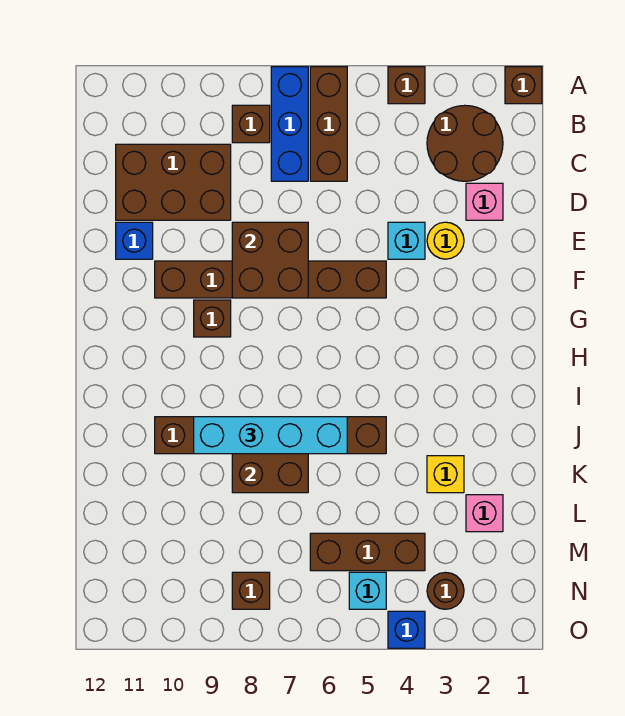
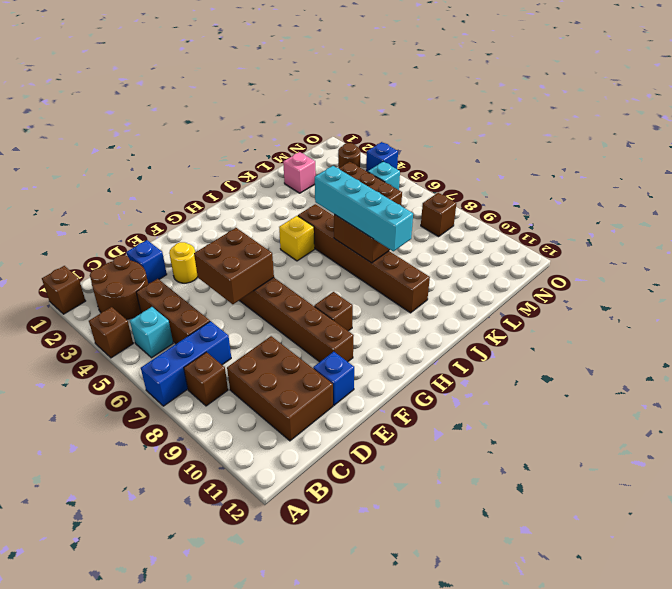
brown 1x3 brick [310,67,347,181] -> brown 1x3 brick turned to [136,279,210,344]
pink 1x1 brick [466,183,503,220] -> blue 1x1 brick [126,240,167,284]
cyan 1x1 brick [388,222,425,259] -> cyan 1x1 brick moved to [130,307,173,358]
brown 2x2 brick [232,222,308,298] -> brown 2x2 brick moved to [194,228,274,304]
yellow 1x1 brick [427,456,464,493] -> yellow 1x1 brick moved to [279,216,315,261]

